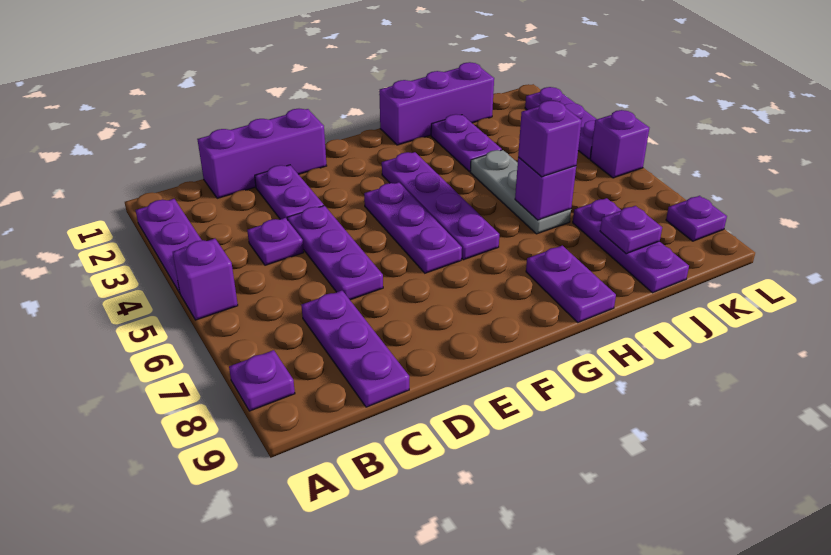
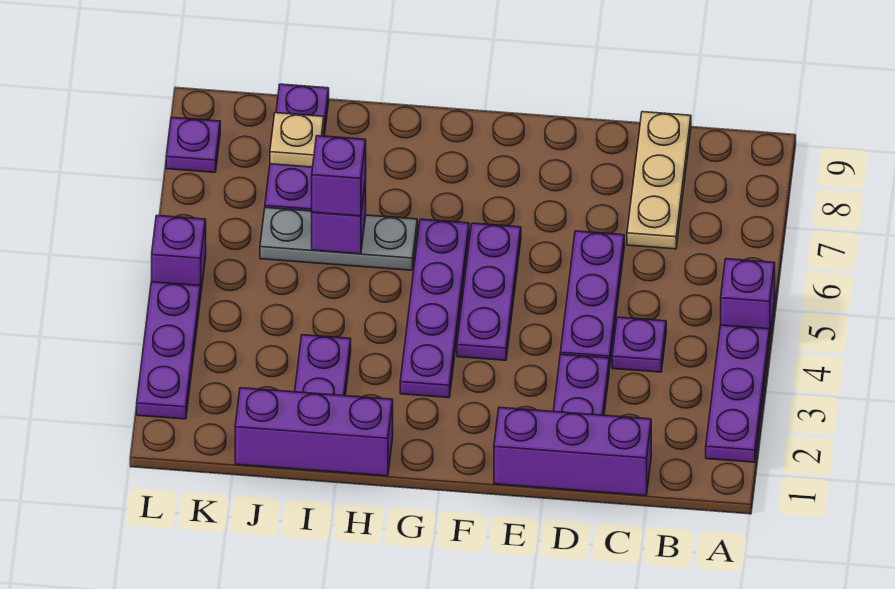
purple 1x1 plate [229,350,295,411] -> none
purple 1x3 plate [301,291,409,407] -> tan 1x3 plate [627,112,691,249]
purple 1x2 plate [526,246,616,323] -> none
grey 1x3 plate [470,150,571,234] -> grey 1x3 plate turned to [260,208,417,270]
purple 1x1 plate [600,206,662,254] -> tan 1x1 plate [270,113,324,167]

